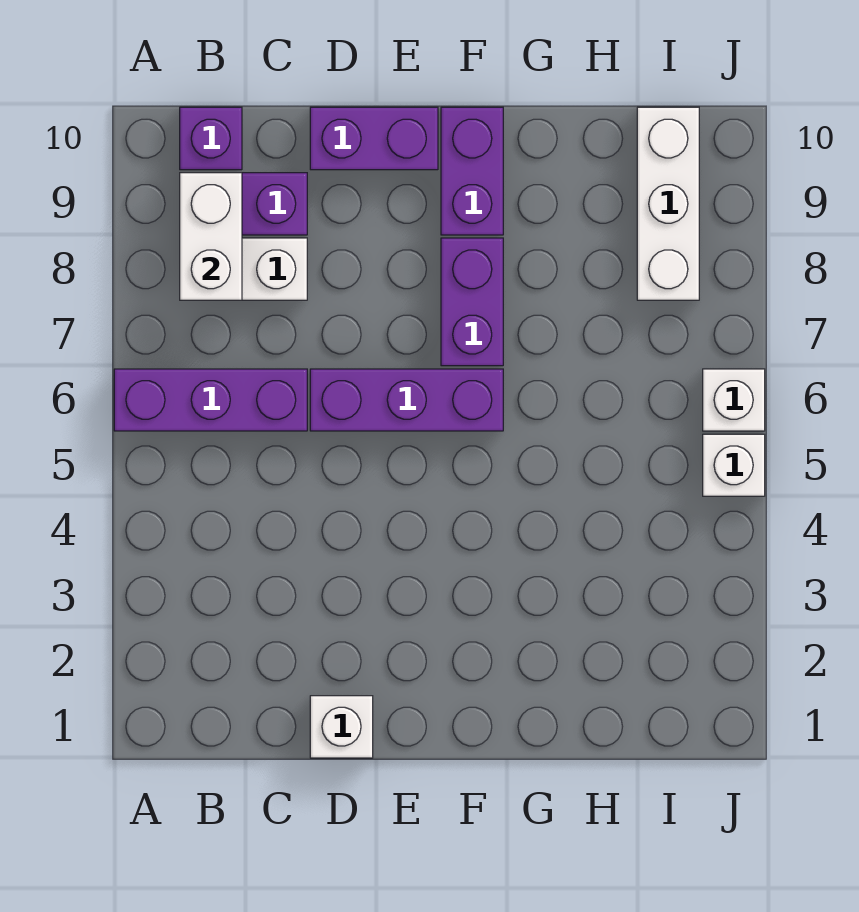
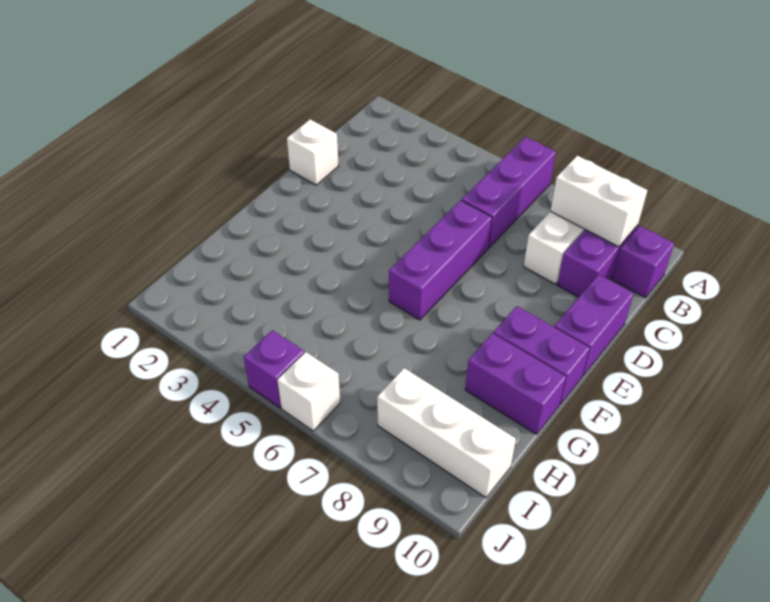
purple 1x2 brick [441,238,503,366] -> purple 1x2 brick moved to [465,333,566,434]
white 1x1 brick [703,434,765,496] -> purple 1x1 brick [244,330,304,408]

